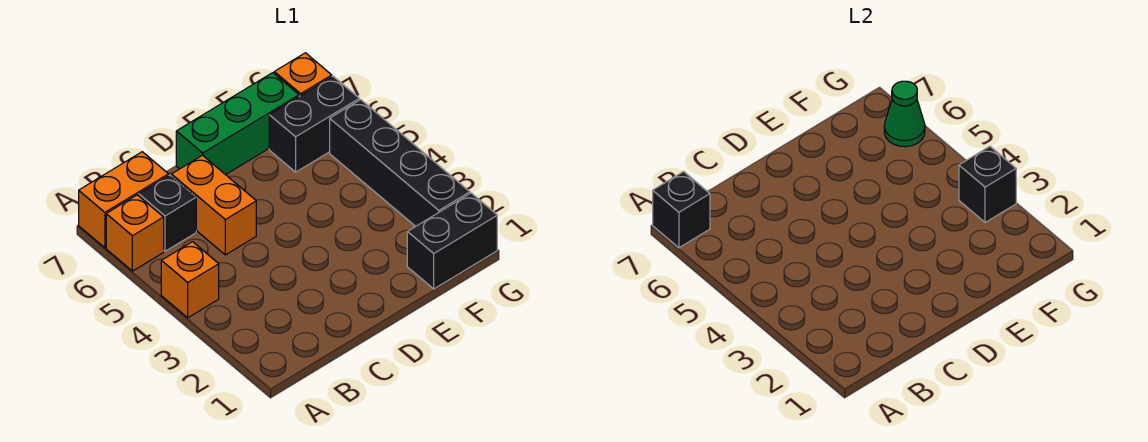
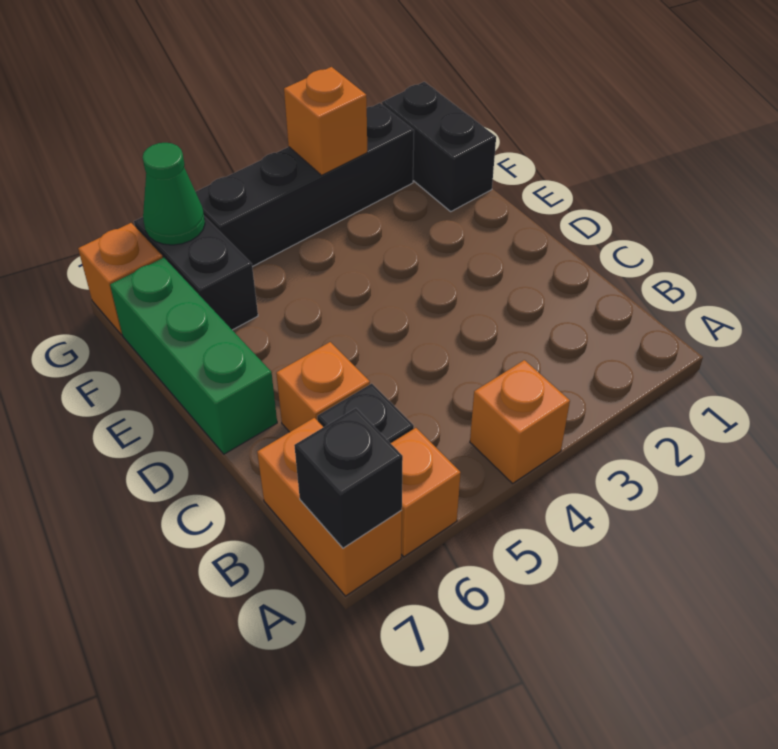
orange 1x2 brick [171,155,256,255] -> orange 1x1 brick [276,342,370,432]
black 1x1 brick [959,146,1016,223] -> orange 1x1 brick [284,67,367,175]

